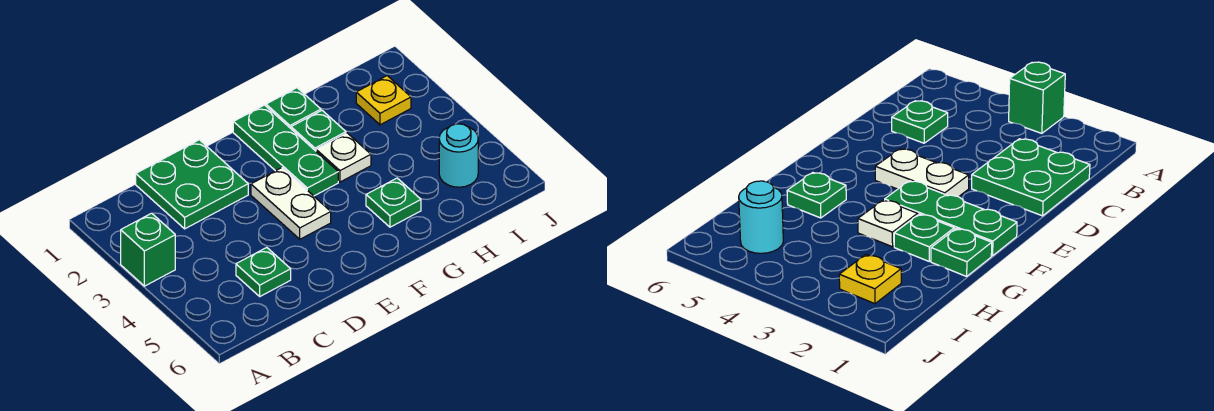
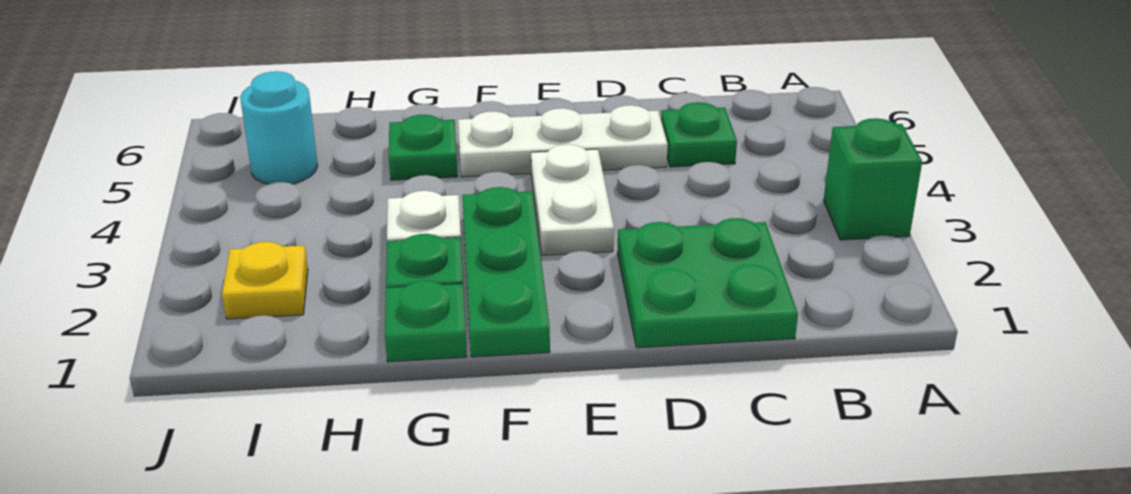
none -> white 1x3 plate [458,105,668,177]

